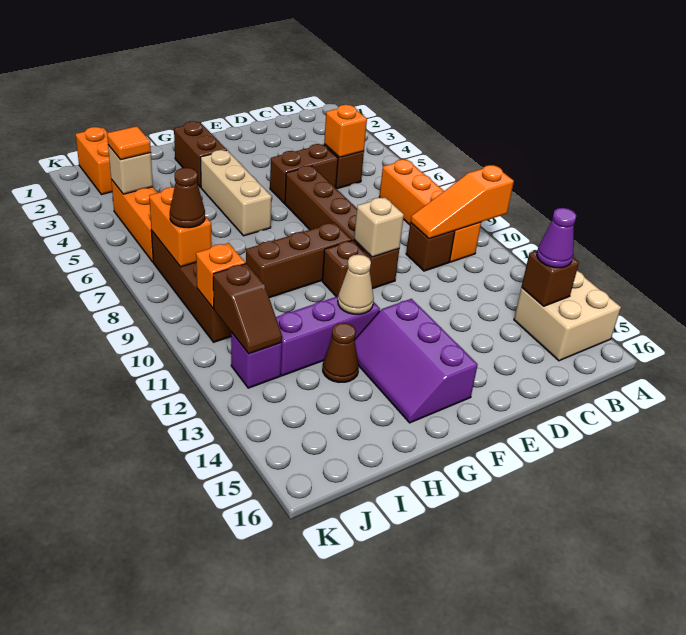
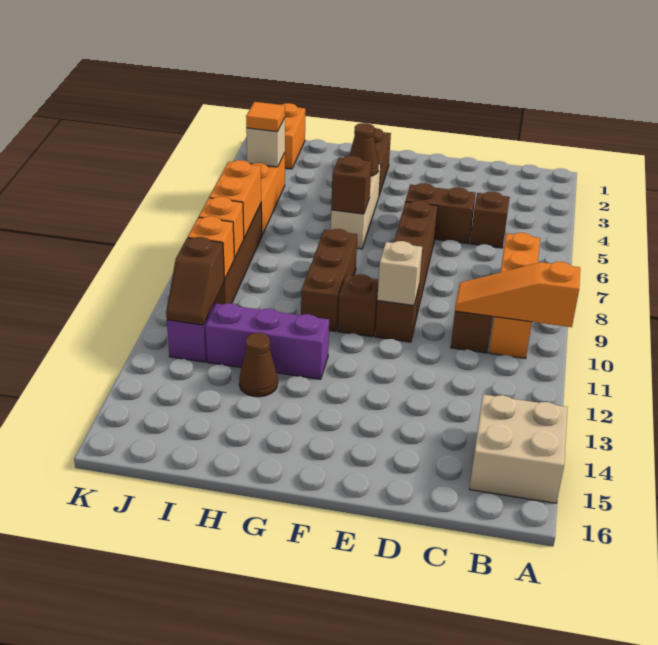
brown 1x1 brick [522,250,579,306] -> brown 1x1 brick moved to [331,156,372,214]
purple 1x1 cone [537,208,576,268] -> none
orange 1x1 brick [324,105,367,157] -> orange 1x1 brick moved to [199,197,244,258]
brown 1x3 brick [246,223,352,298] -> brown 1x3 brick turned to [301,229,358,331]
purple 2x3 slope [354,299,478,423] -> none
tan 1x1 cone [338,255,374,314] -> none
brown 1x1 cone [170,168,205,228] -> brown 1x1 cone moved to [349,123,379,176]

